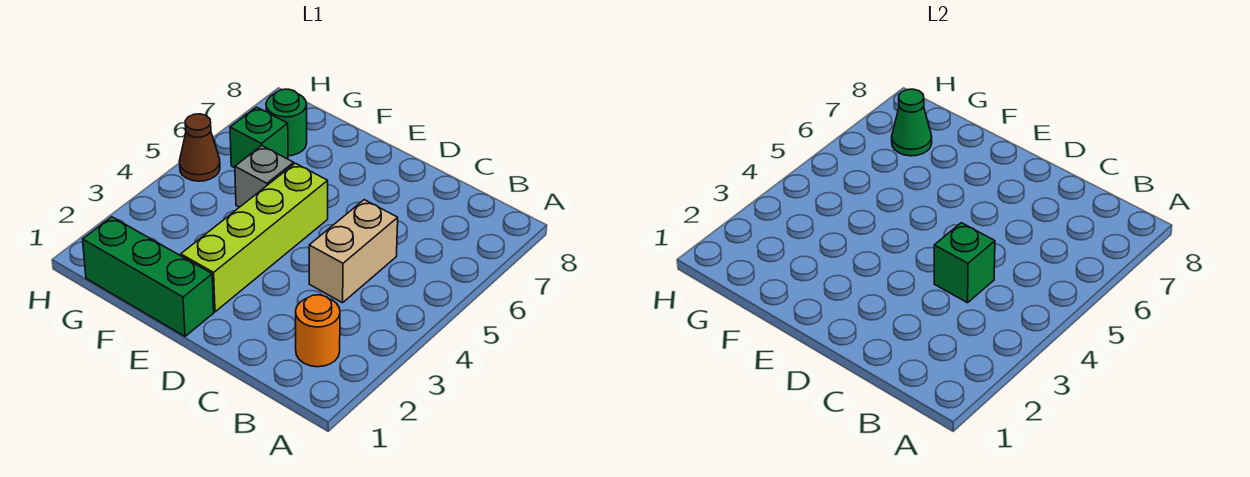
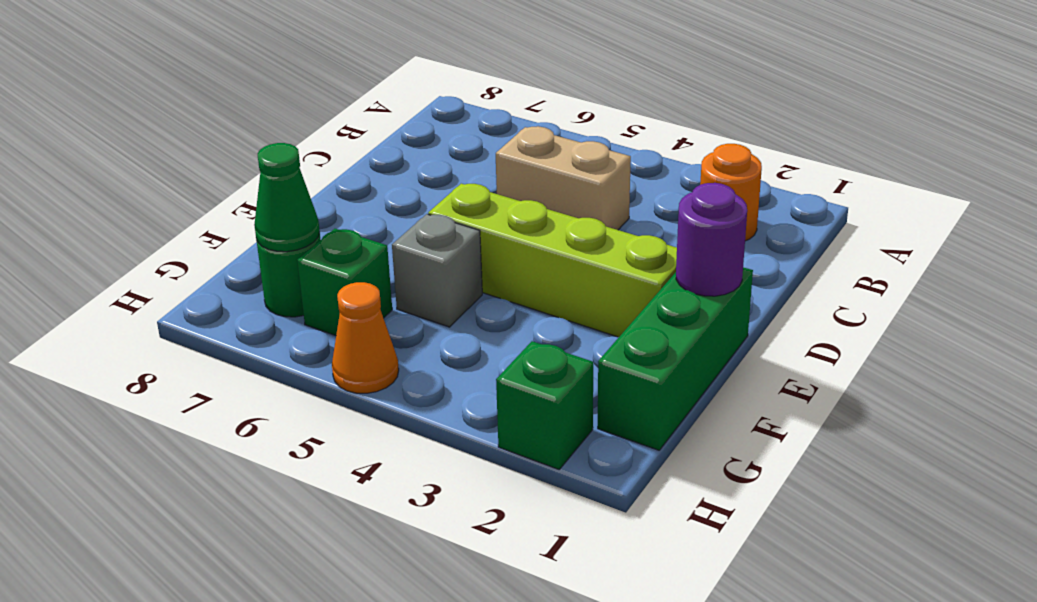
green 1x1 brick [934,223,995,303] -> green 1x1 brick moved to [496,341,593,469]
none -> purple 1x1 round brick [676,183,747,296]
brown 1x1 cone [179,114,220,181] -> orange 1x1 cone [332,282,399,393]

